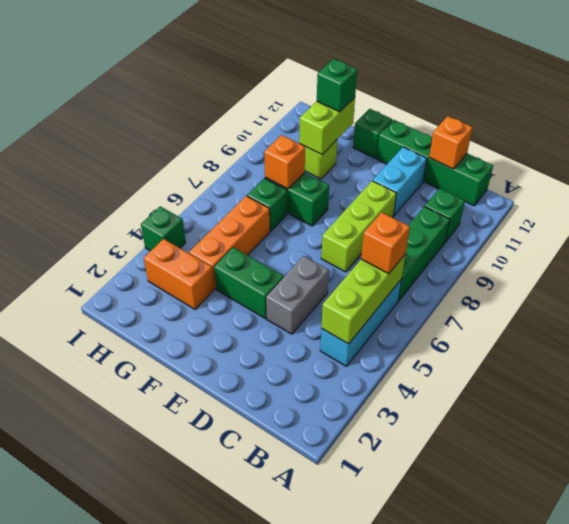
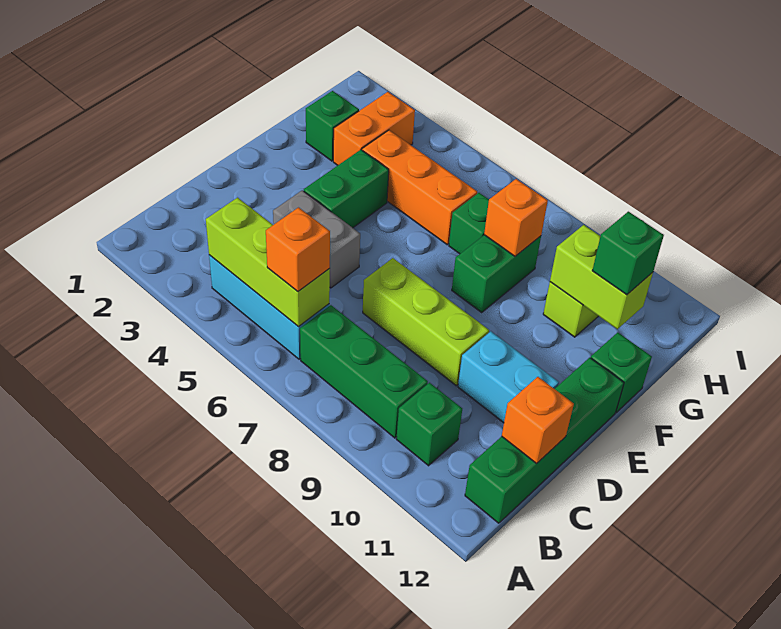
green 1x1 brick [141,206,186,251] -> green 1x1 brick moved to [306,91,359,161]

